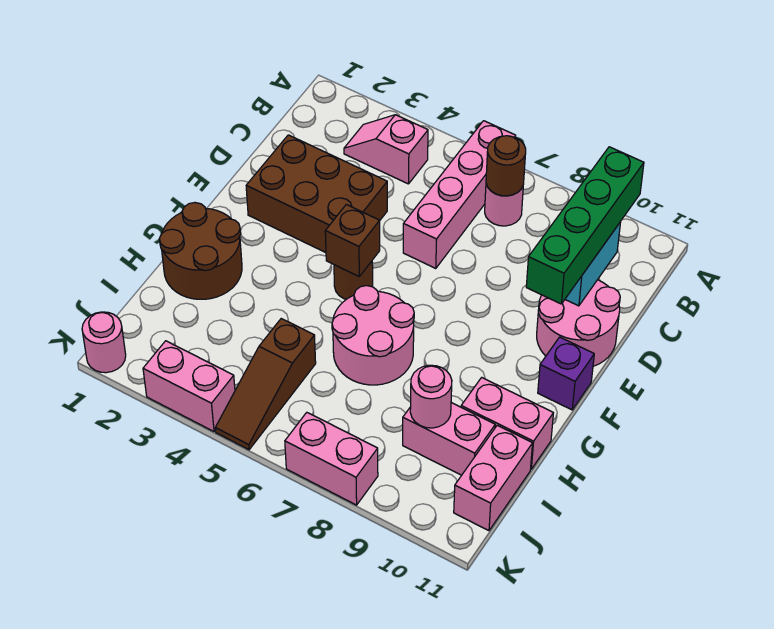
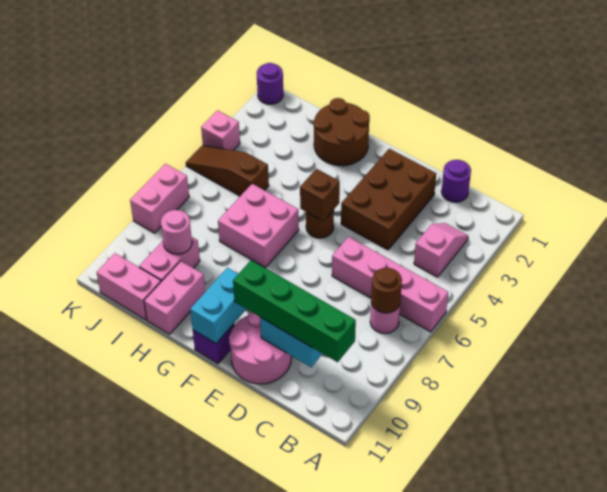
none -> purple 1x1 round brick [441,160,471,202]
none -> cyan 1x2 brick [190,268,246,343]
pink 2x2 round brick [332,286,414,385] -> pink 2x2 brick [218,184,299,268]
pink 1x1 round brick [82,312,126,373] -> purple 1x1 round brick [257,63,283,104]
pink 1x2 brick [143,341,235,431] -> pink 1x1 brick [201,110,240,150]

